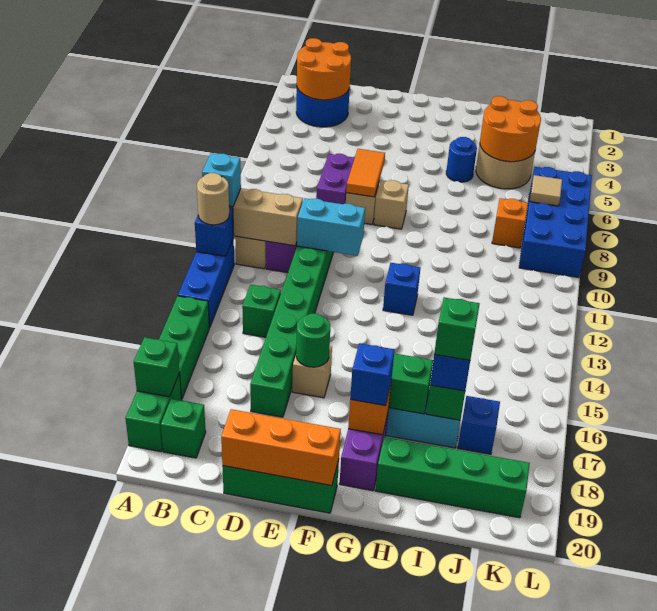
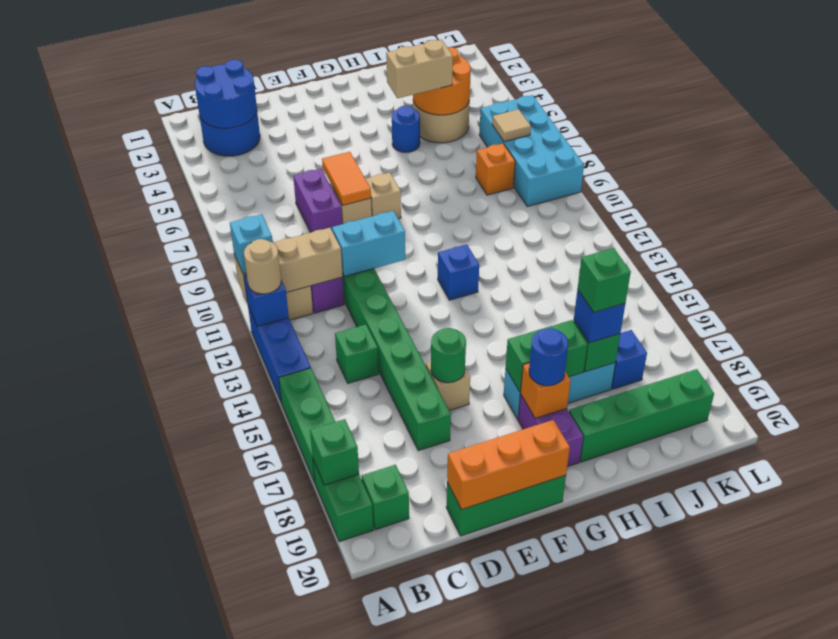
orange 2x2 round brick [297,38,351,100] -> blue 2x2 round brick [195,60,257,128]
blue 1x1 brick [350,343,394,406] -> blue 1x1 round brick [529,328,568,386]
none -> tan 1x2 brick [386,40,453,98]
blue 2x4 brick [519,167,592,278] -> cyan 2x4 brick [479,95,584,206]

